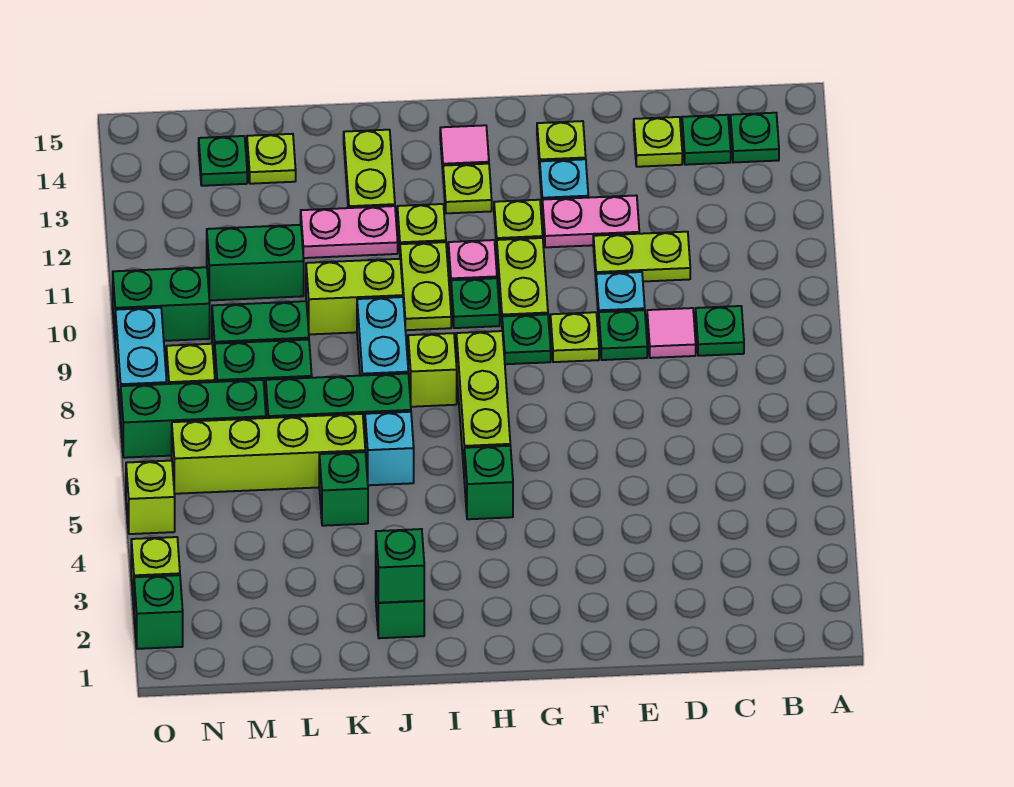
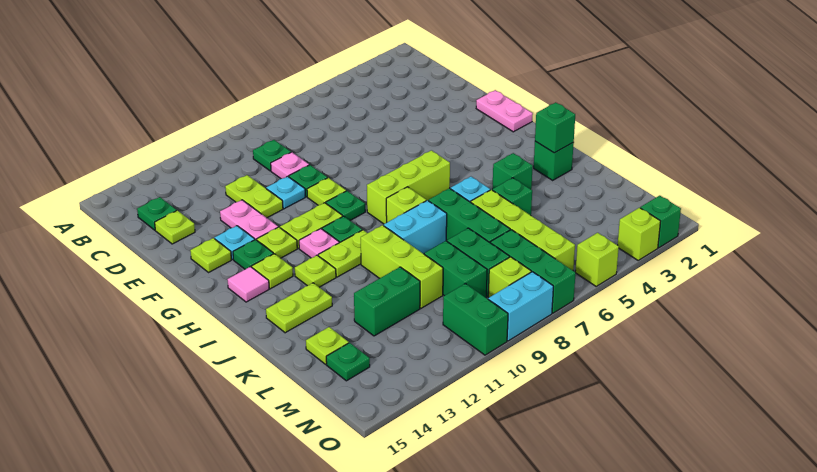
green 1x1 plate [730,113,779,163] -> green 1x1 plate moved to [233,239,273,269]
pink 1x1 tile [647,308,696,358] -> pink 1x1 plate [271,152,309,179]
green 1x1 brick [464,446,513,519] -> green 1x1 brick moved to [492,153,533,189]
lime 1x2 brick [306,259,403,334] -> lime 1x3 brick [361,225,443,308]
pink 1x2 plate [301,206,398,258] -> pink 1x2 plate moved to [476,90,533,132]
green 1x2 brick [207,225,304,301] -> green 1x2 brick turned to [354,267,420,336]

